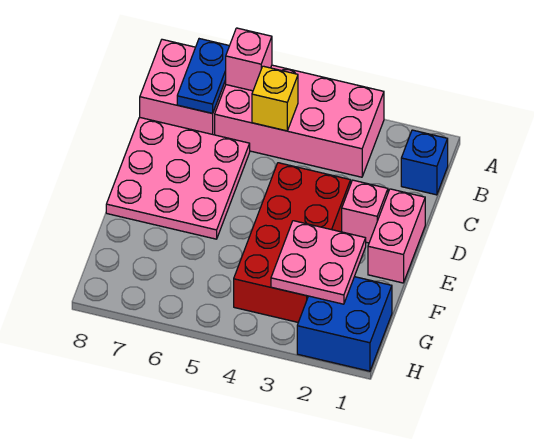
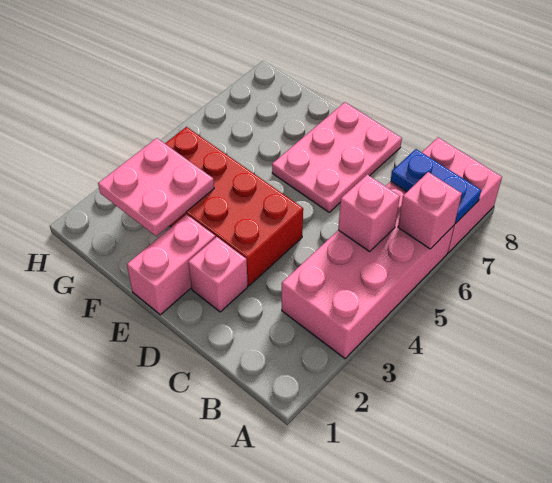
blue 1x1 brick [401,130,448,195] -> none
yellow 1x1 brick [252,66,298,131] -> pink 1x1 brick [338,175,400,251]
pink 3x3 plate [106,117,250,239] -> pink 2x3 plate [272,102,402,212]
pink 1x2 brick [368,189,425,283] -> pink 1x2 brick turned to [127,214,215,315]
blue 2x2 brick [297,277,392,371] -> none

